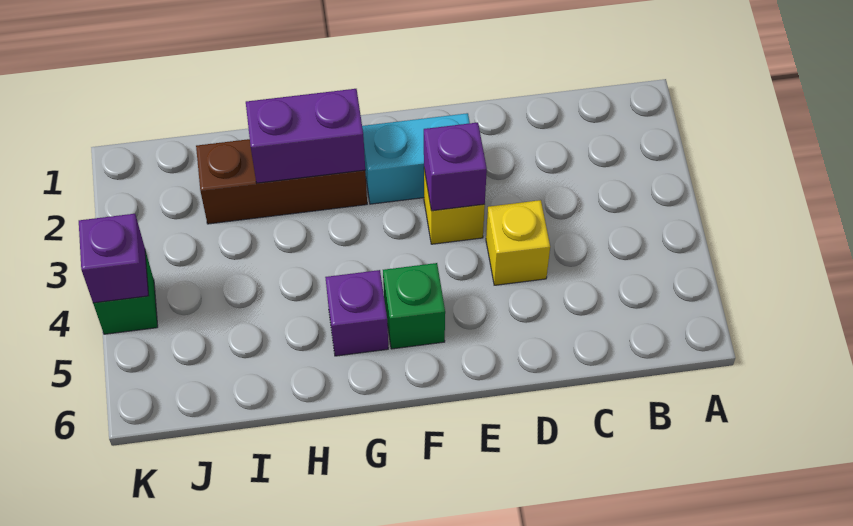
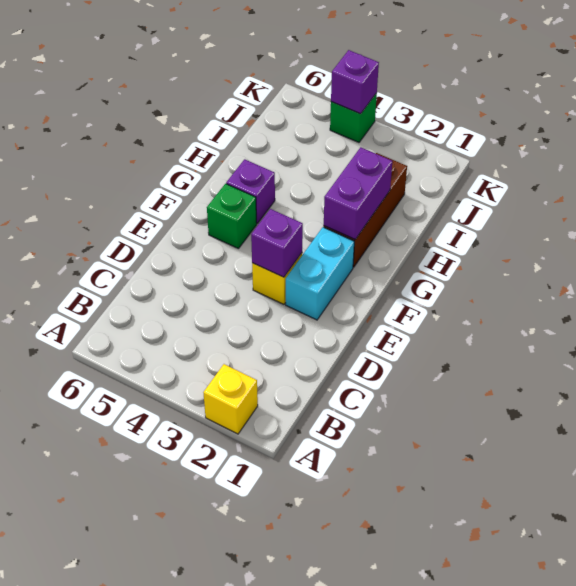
yellow 1x1 brick [486,200,550,285] -> yellow 1x1 brick moved to [204,364,258,434]

